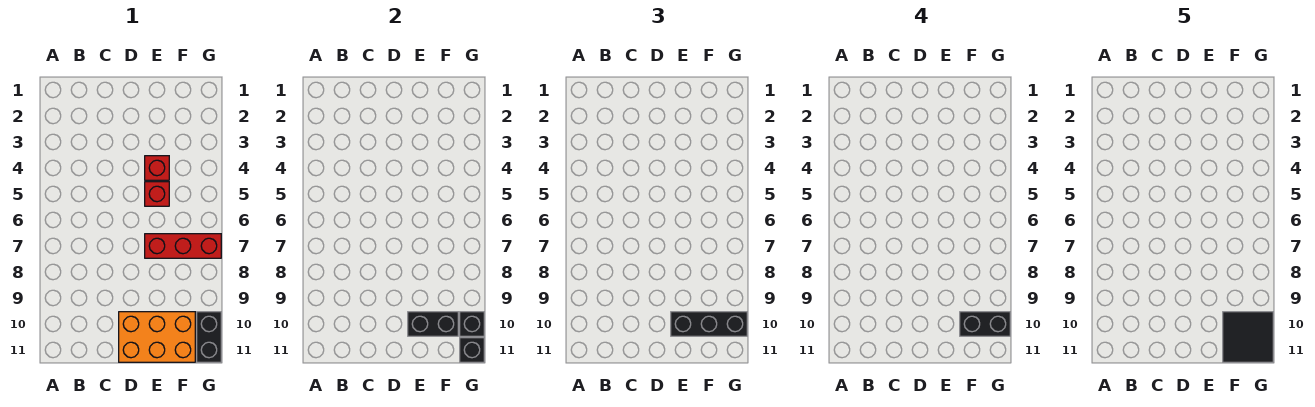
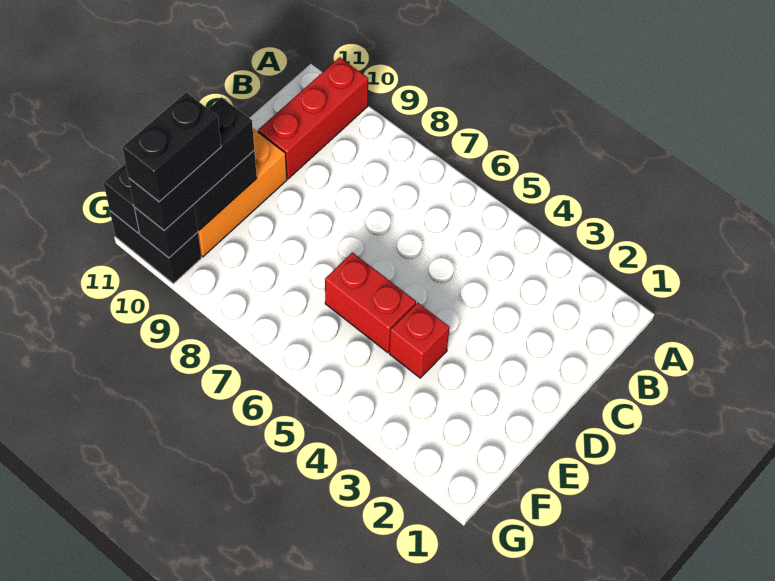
red 1x1 brick [145,182,169,206] -> red 1x2 brick [325,253,416,352]
red 1x3 brick [145,234,221,258] -> red 1x3 brick moved to [258,57,368,179]
black 2x2 tile [1223,312,1273,362] -> none

